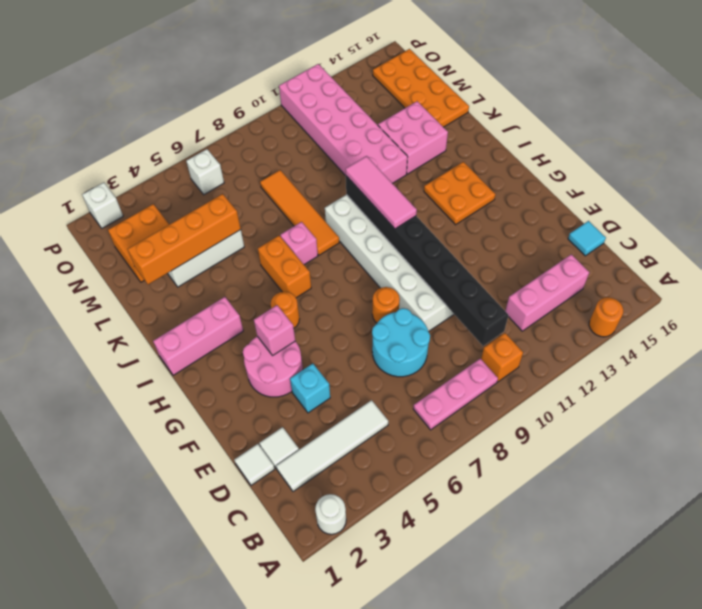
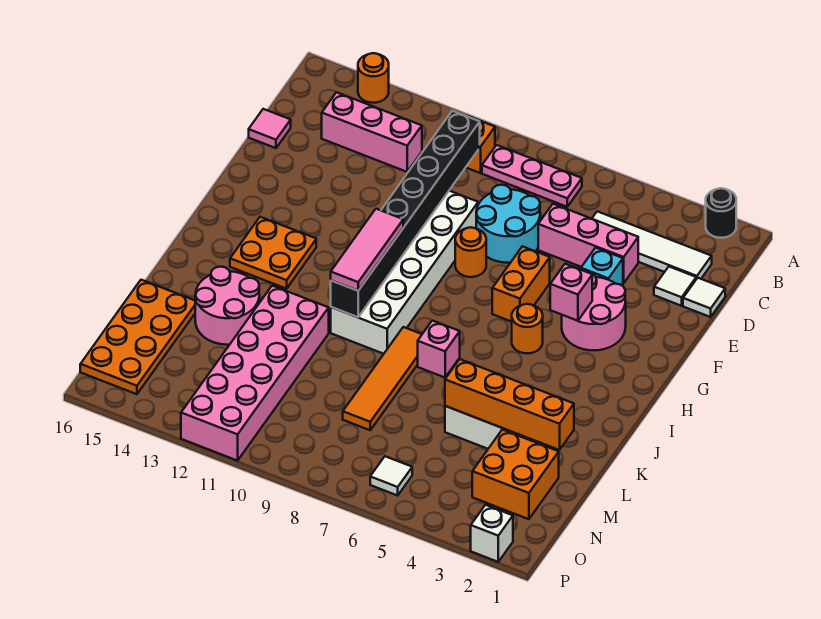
white 1x1 round brick [315,494,346,534] -> black 1x1 round brick [706,188,736,238]
cyan 1x1 tile [568,221,606,256] -> pink 1x1 tile [249,109,291,148]
pink 1x3 brick [153,297,243,375] -> pink 1x3 brick moved to [538,204,638,283]
orange 1x2 brick [258,236,311,298] -> orange 1x2 brick moved to [492,246,550,322]
pink 2x2 brick [378,101,448,174] -> pink 2x2 round brick [195,267,259,345]
white 1x1 brick [186,149,224,194] -> white 1x1 tile [370,456,412,496]

